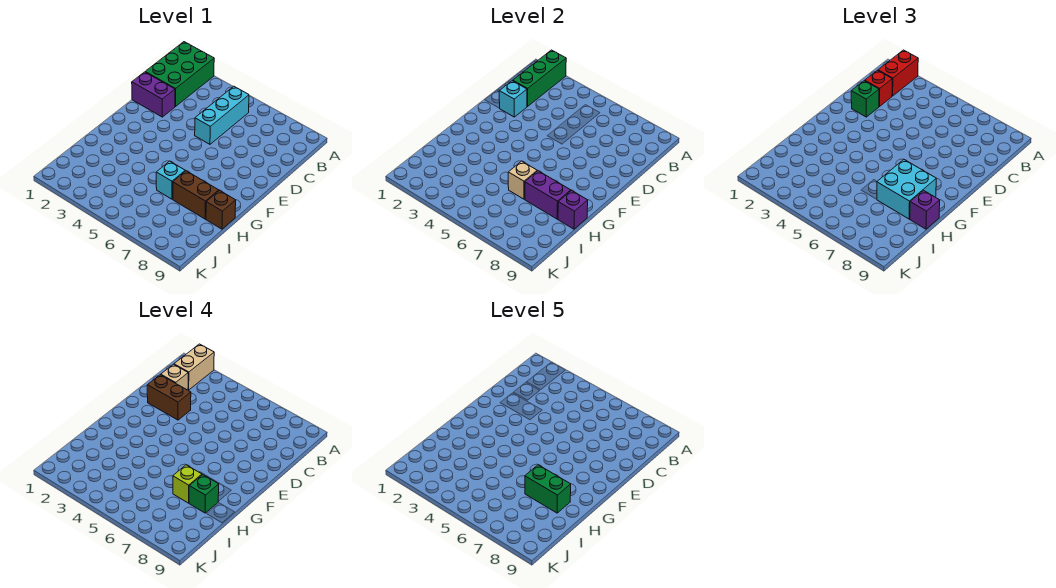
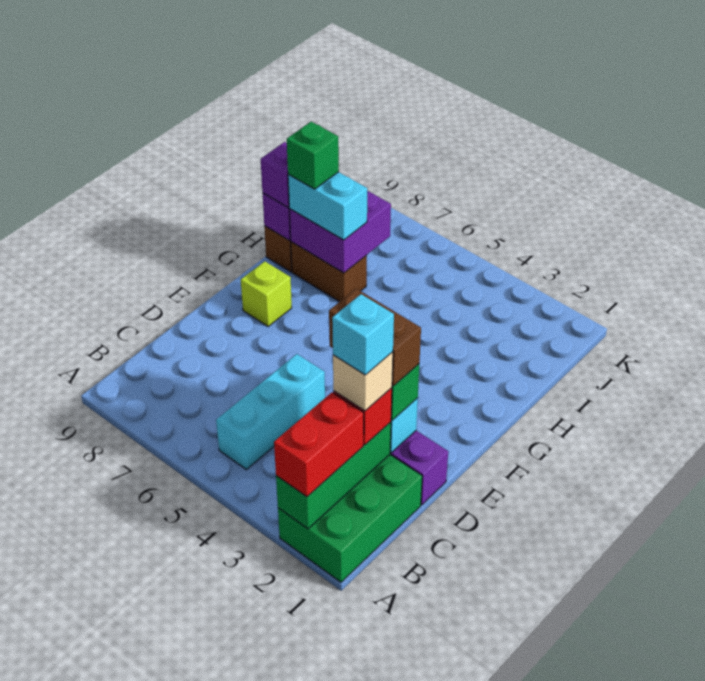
tan 1x2 brick [174,344,214,390] -> none
cyan 2x2 brick [877,160,936,219] -> cyan 1x2 brick [288,172,367,240]
cyan 1x1 brick [156,161,185,199] -> cyan 1x1 brick moved to [332,294,394,375]
tan 1x1 brick [508,161,537,199] -> none
purple 1x2 brick [525,171,571,219] -> purple 2x2 brick [289,191,391,273]
lime 1x1 brick [173,465,202,503] -> lime 1x1 brick moved to [241,261,292,326]
green 1x2 brick [525,465,571,513] -> none

